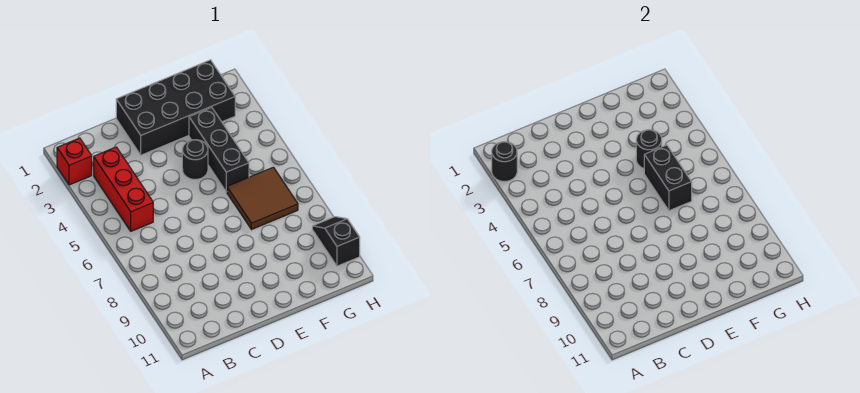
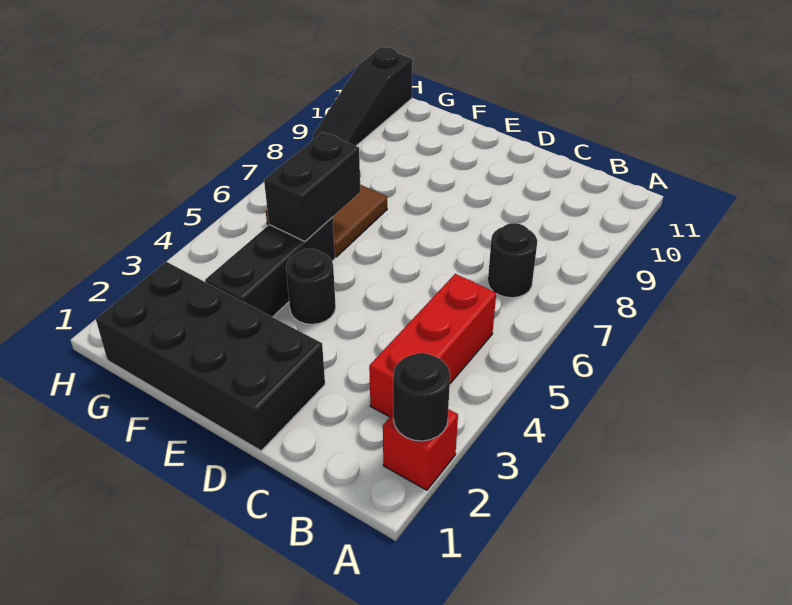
black 1x1 round brick [636,130,662,169] -> black 1x1 round brick moved to [488,223,537,298]
black 1x2 slope [312,217,360,266] -> black 1x3 slope [313,47,412,146]

